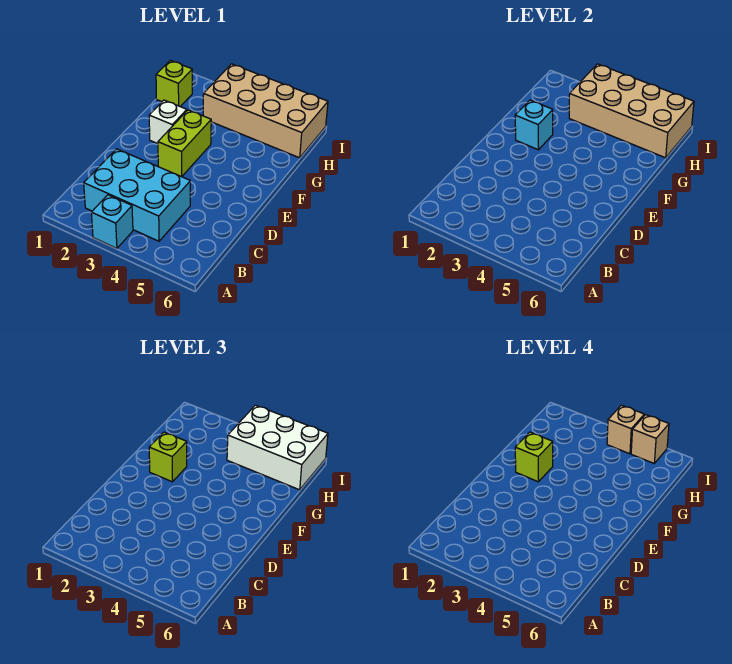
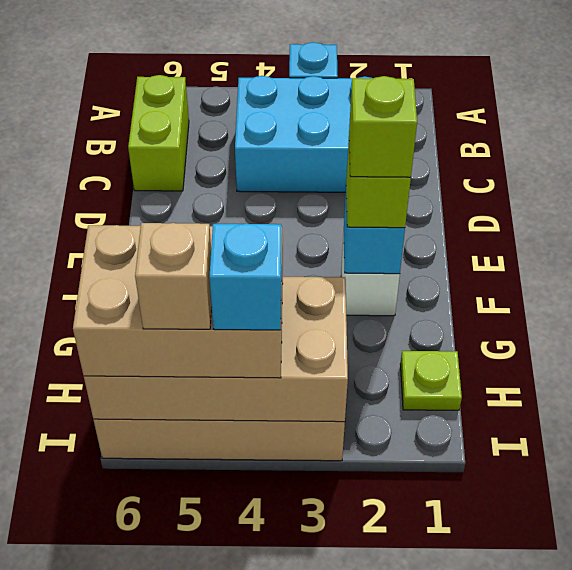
lime 1x2 brick [158,110,211,177] -> lime 1x2 brick moved to [128,75,189,191]
lime 1x1 brick [156,60,192,106] -> lime 1x1 plate [400,351,462,410]
white 2x3 brick [227,405,328,490] -> tan 2x3 brick [73,225,283,378]
tan 1x1 brick [607,405,644,454] -> cyan 1x1 brick [209,223,282,330]

